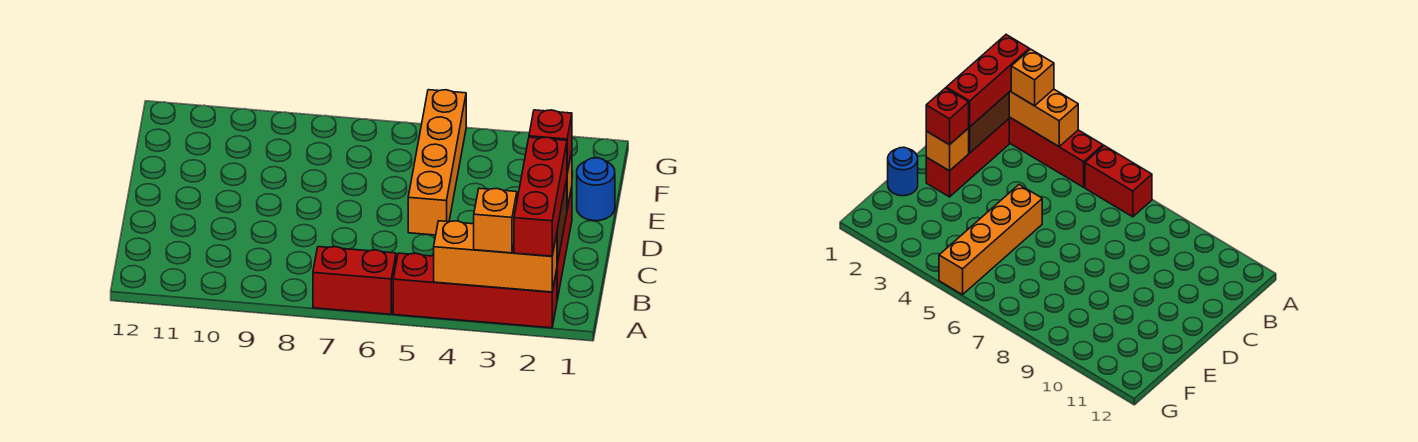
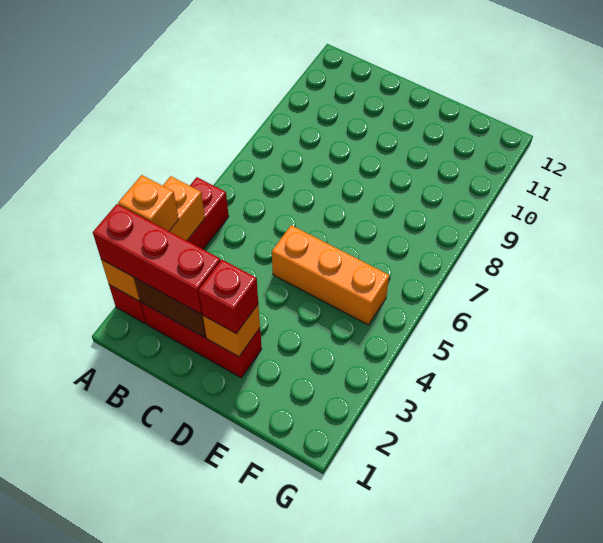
red 1x2 brick [313,247,396,314] -> none
orange 1x4 brick [408,90,466,235] -> orange 1x3 brick [272,225,389,325]
blue 1x1 round brick [577,158,615,221] -> none

